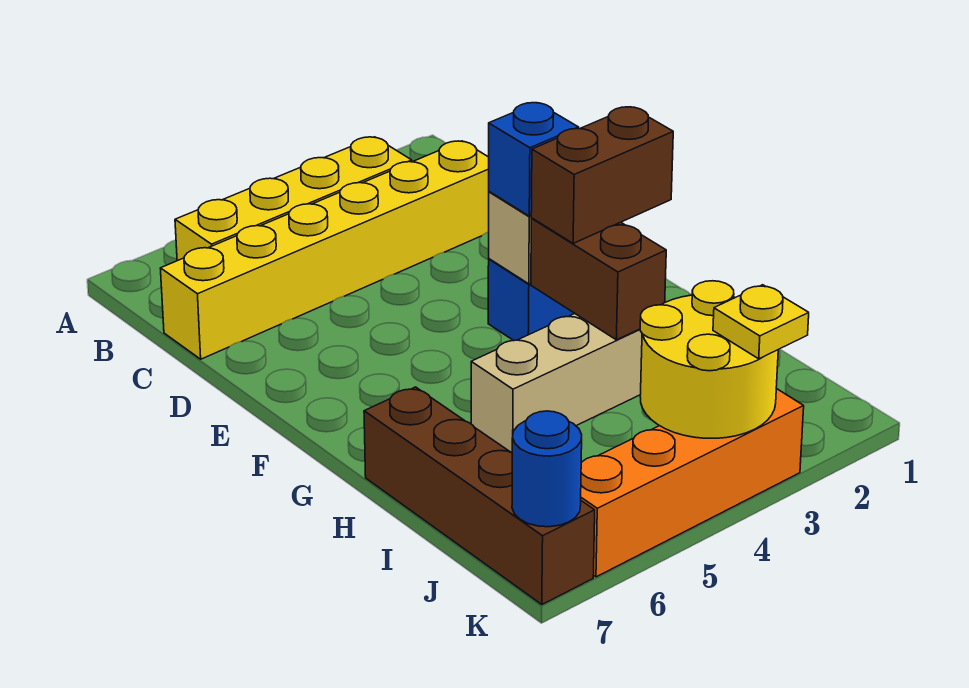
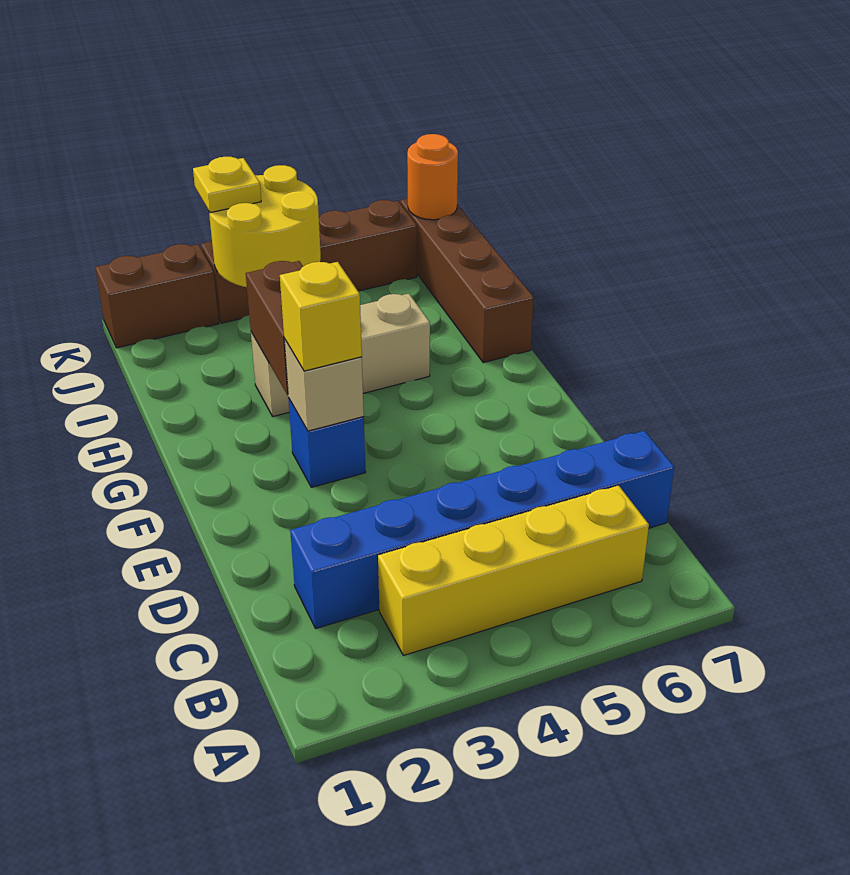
yellow 1x6 brick [160,141,489,359] -> blue 1x6 brick [290,431,674,628]
blue 1x1 brick [489,103,579,216] -> yellow 1x1 brick [280,262,362,371]
brown 1x2 brick [531,107,673,243] -> brown 1x2 brick moved to [95,244,219,348]
orange 1x4 brick [581,388,804,577] -> brown 1x4 brick [201,200,417,323]
blue 1x1 round brick [512,411,582,527] -> orange 1x1 round brick [407,134,458,220]

